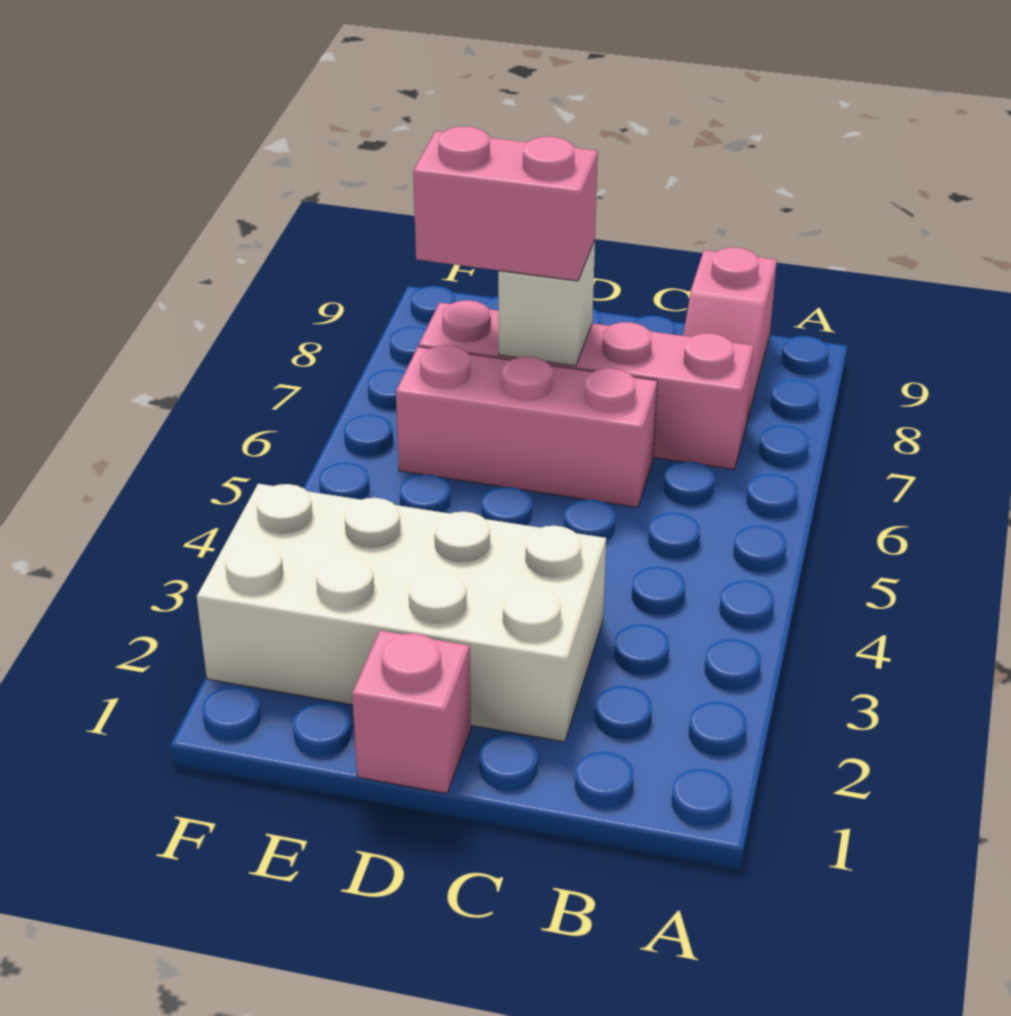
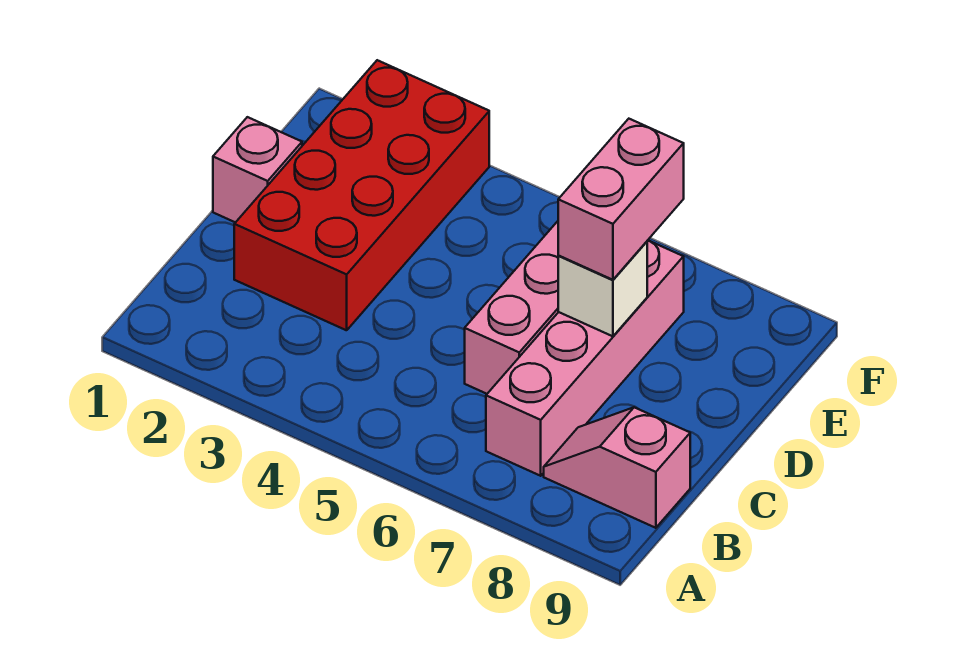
white 2x4 brick [197,484,606,742] -> red 2x4 brick [234,60,489,330]

